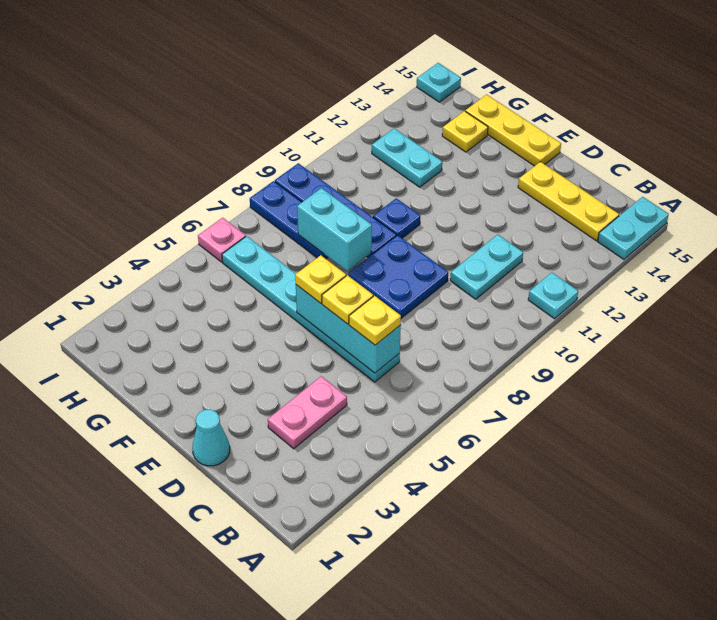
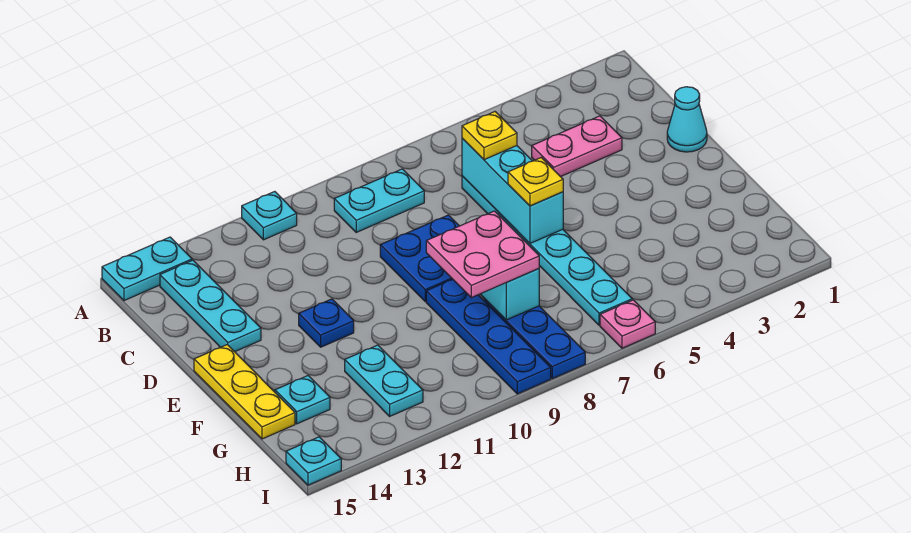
yellow 1x3 plate [518,162,619,241] -> cyan 1x3 plate [160,260,261,352]
cyan 1x2 plate [450,235,523,299] -> cyan 1x2 plate moved to [334,169,424,232]
yellow 1x1 plate [322,275,373,324] -> none
none -> pink 2x2 plate [426,211,539,298]
blue 1x1 plate [373,198,420,238] -> blue 1x1 plate moved to [299,299,354,347]
yellow 1x1 plate [442,111,488,152] -> cyan 1x1 plate [275,376,330,424]

